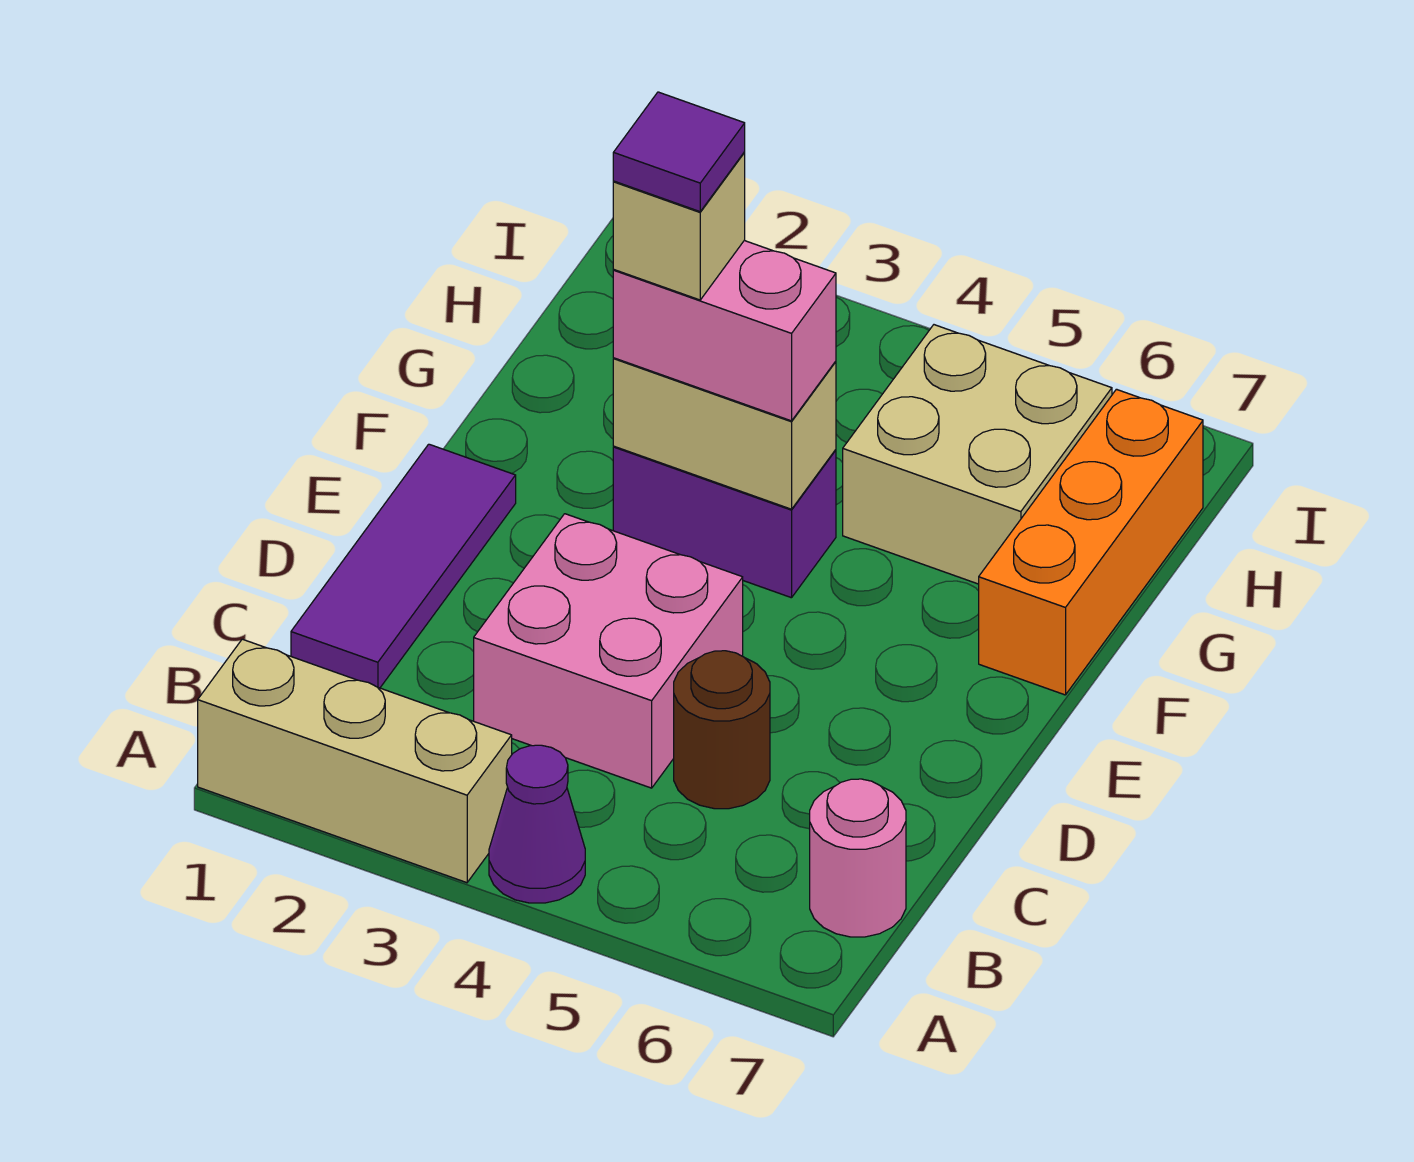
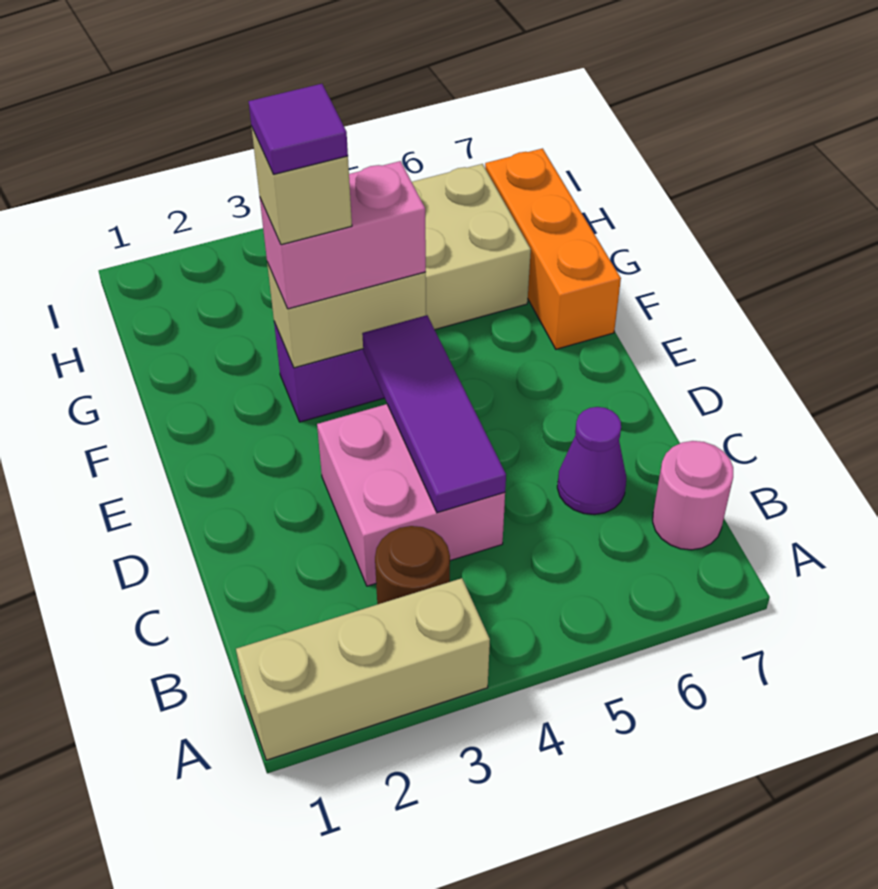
purple 1x1 cone [489,745,585,903] -> purple 1x1 cone moved to [557,407,626,515]
purple 1x3 tile [291,444,516,688] -> purple 1x3 tile moved to [362,315,506,513]
brown 1x1 round brick [674,651,770,809] -> brown 1x1 round brick moved to [375,526,450,604]

